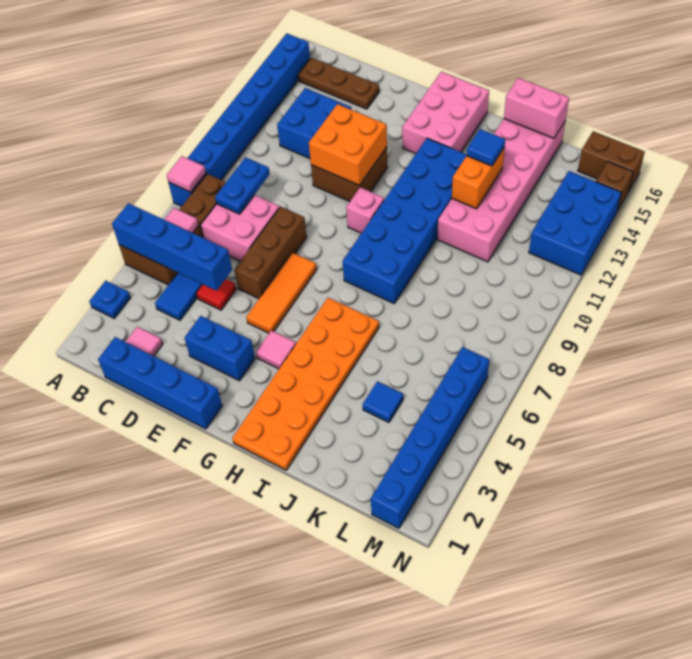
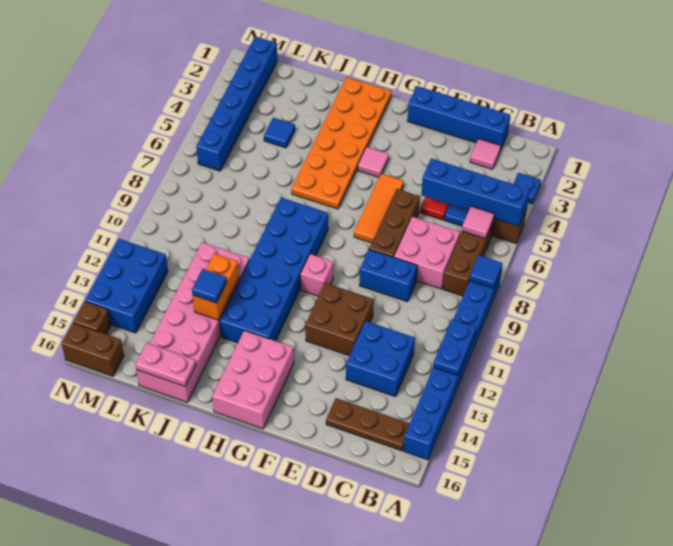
pink 1x1 tile [167,156,206,192] -> blue 1x1 tile [470,255,502,289]
blue 1x2 plate [215,157,270,214] -> blue 1x2 plate moved to [433,319,476,376]
blue 1x2 brick [185,316,255,381] -> blue 1x2 brick moved to [359,249,417,302]
orange 2x2 brick [309,104,387,185] -> none
pink 1x2 brick [504,78,569,138] -> pink 1x2 plate [135,343,196,386]

